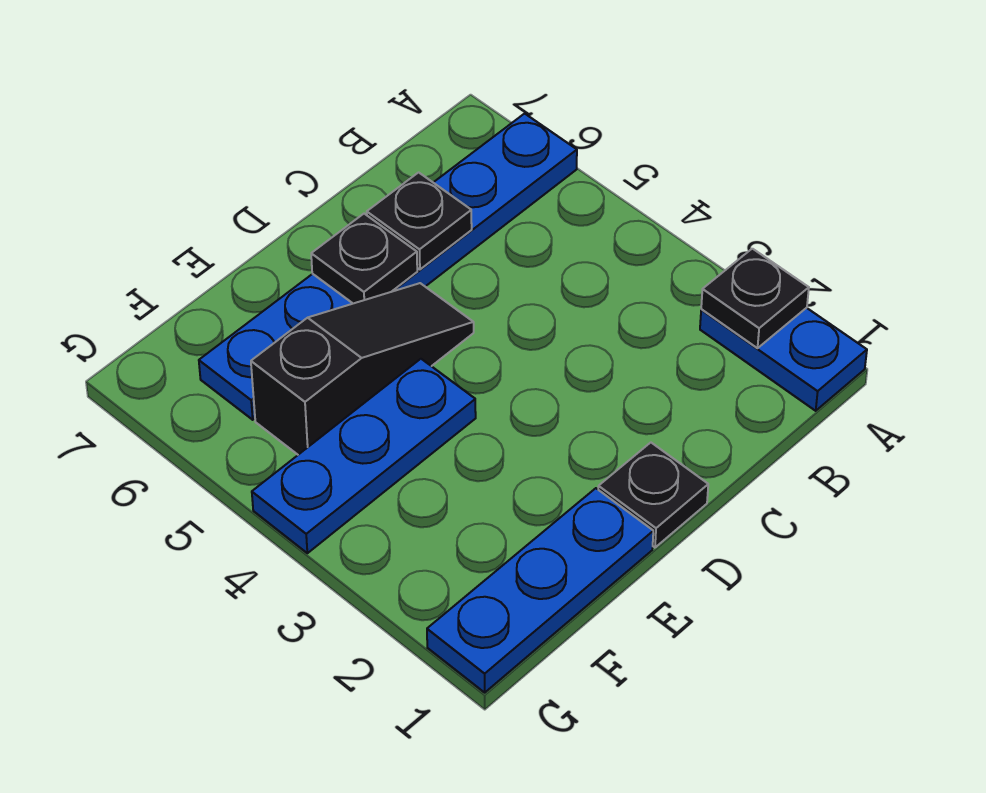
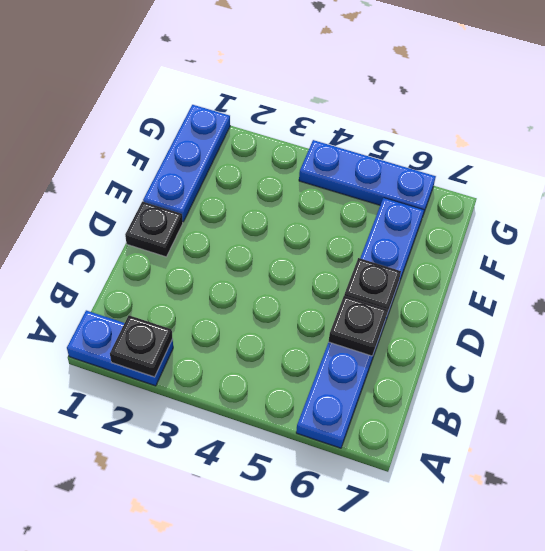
black 1x3 slope [251,283,474,455] -> none
blue 1x3 plate [252,359,476,553] -> blue 1x3 plate turned to [299,140,436,214]

